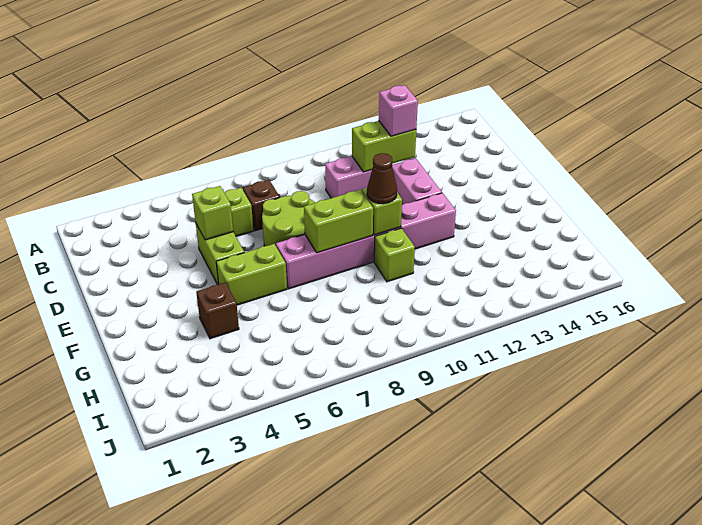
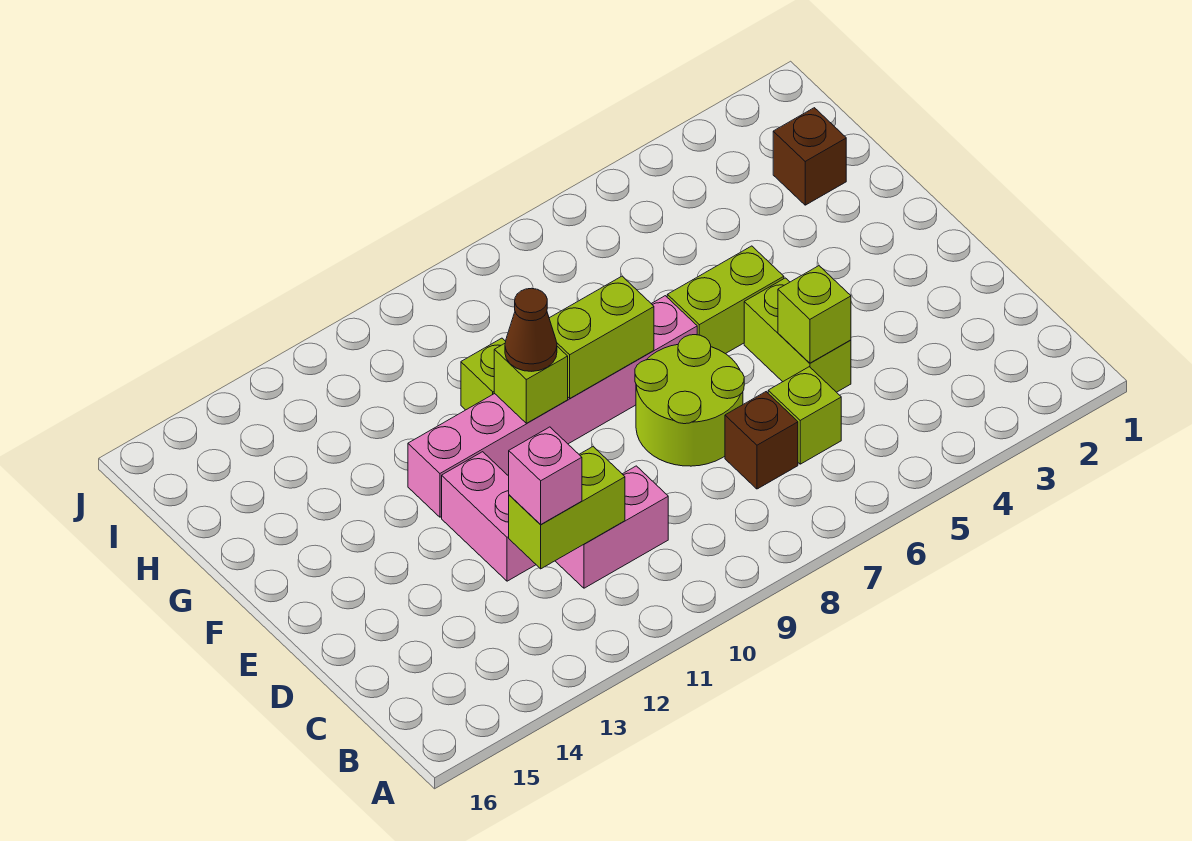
brown 1x1 brick [196,282,239,339] -> brown 1x1 brick moved to [773,108,846,205]

